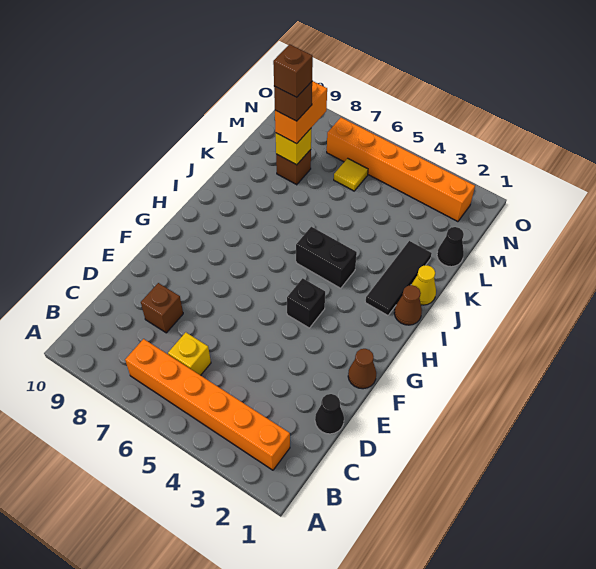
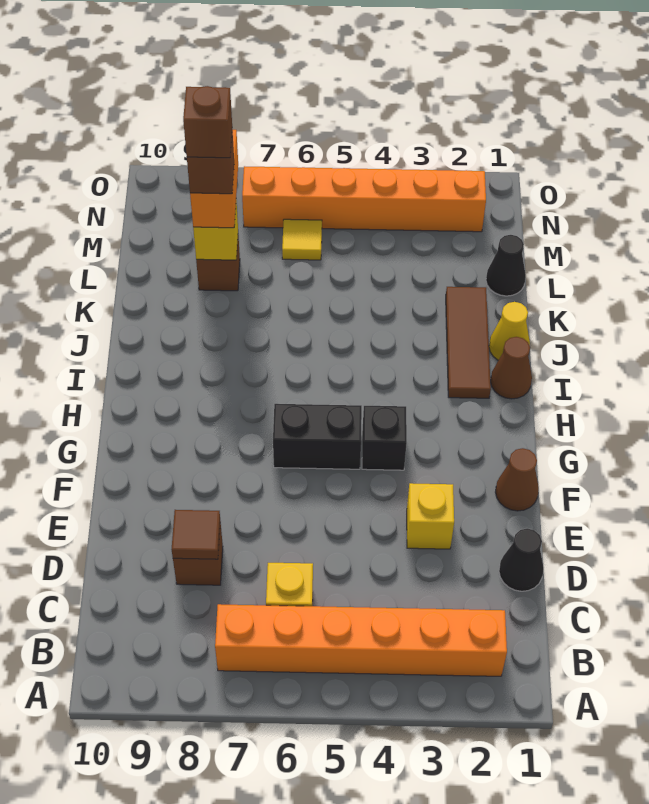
none -> brown 1x1 tile [171,510,220,559]
none -> yellow 1x1 brick [407,483,454,549]
black 1x3 tile [365,241,432,315] -> brown 1x3 tile [446,287,491,398]
black 1x2 brick [296,227,357,288] -> black 1x2 brick moved to [273,404,362,469]

